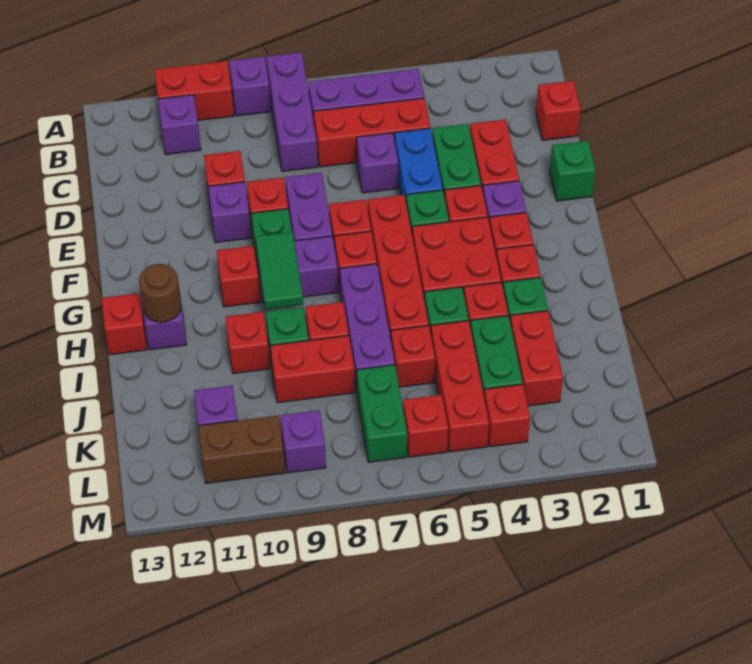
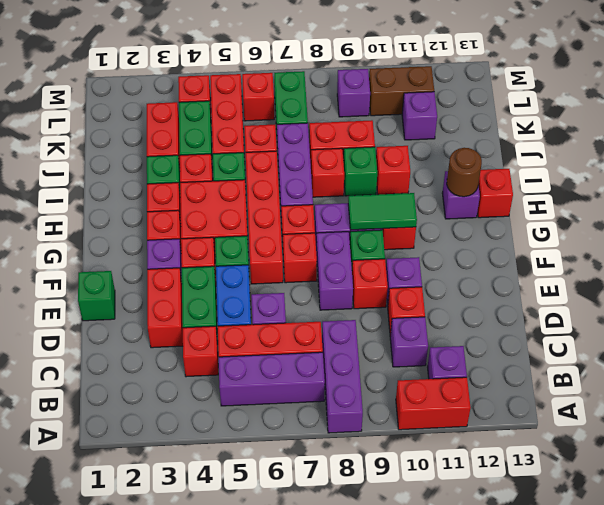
purple 1x1 brick [229,57,271,116] -> purple 1x1 brick moved to [390,317,428,367]
red 1x1 brick [536,81,581,140] -> red 1x1 brick moved to [183,326,218,377]
green 1x2 tile [255,232,303,309] -> green 1x2 tile turned to [348,193,417,230]

